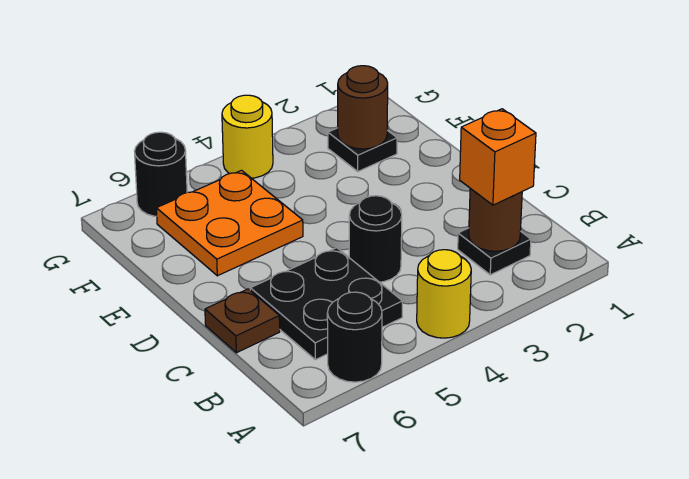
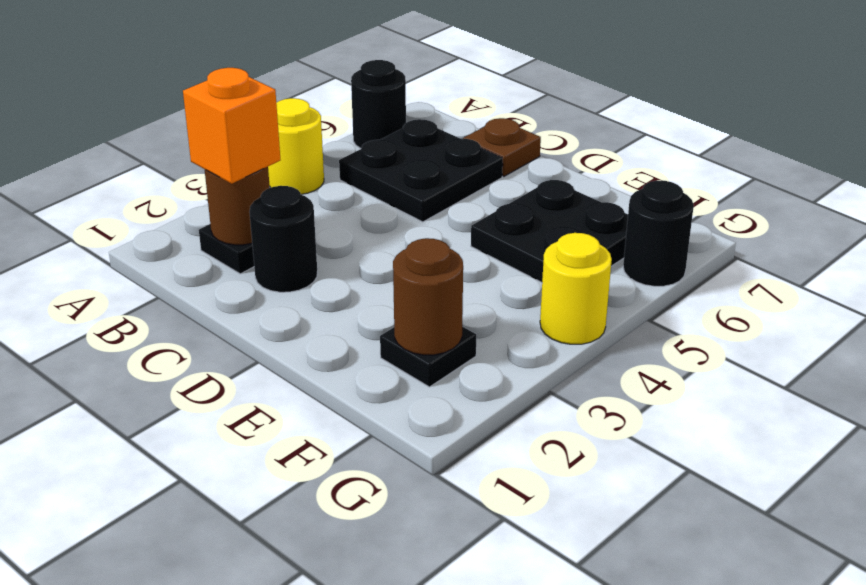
black 1x1 round brick [349,196,402,282] -> black 1x1 round brick moved to [249,186,317,292]
orange 2x2 plate [156,170,303,276] -> black 2x2 plate [471,180,628,282]

